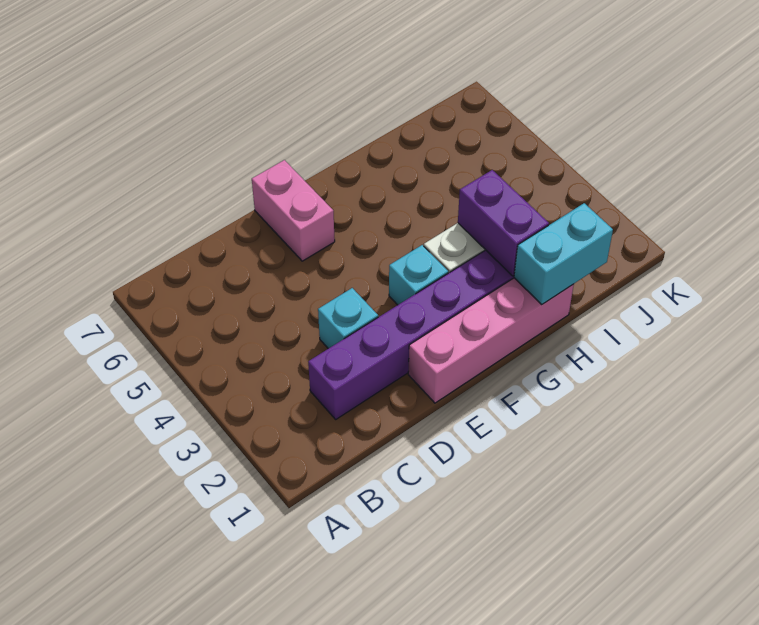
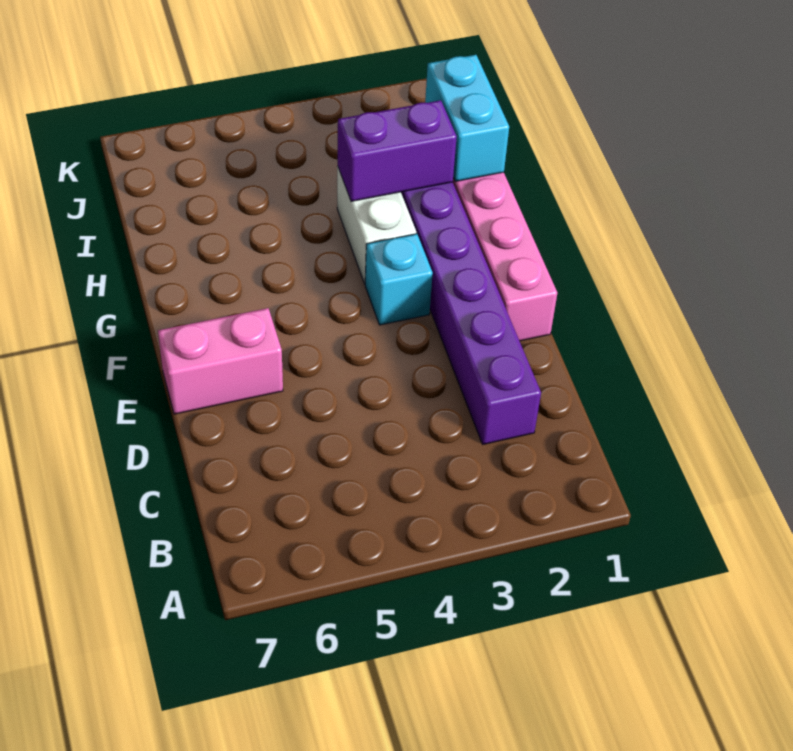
cyan 1x1 brick [318,288,378,349] -> none

